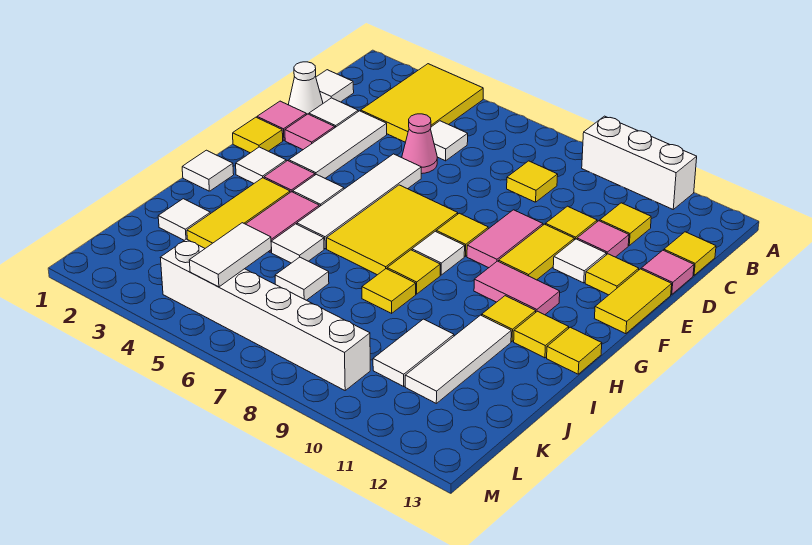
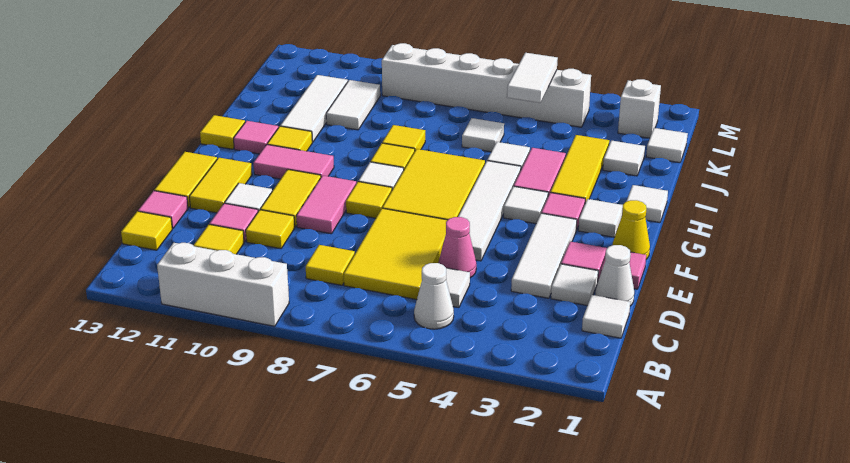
yellow 2x3 tile [361,64,483,142] -> yellow 2x3 tile moved to [344,208,447,300]
none -> white 1x1 cone [414,263,454,329]
yellow 1x1 tile [585,254,639,295] -> yellow 1x2 tile [189,158,252,213]
yellow 1x1 tile [233,117,283,153] -> yellow 1x1 cone [613,200,650,259]
yellow 1x1 tile [514,311,569,358] -> pink 1x1 tile [233,121,278,154]
none -> white 1x1 tile [646,128,688,163]
none -> white 1x1 brick [618,79,661,138]

